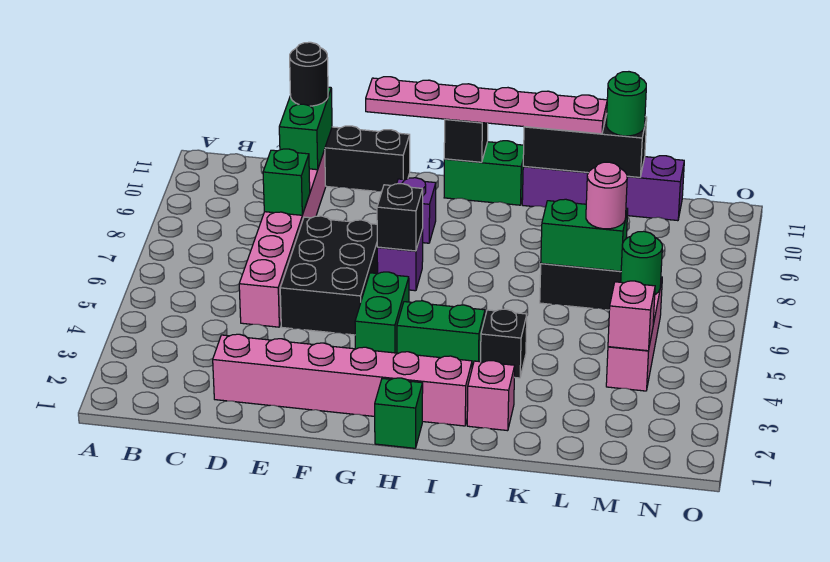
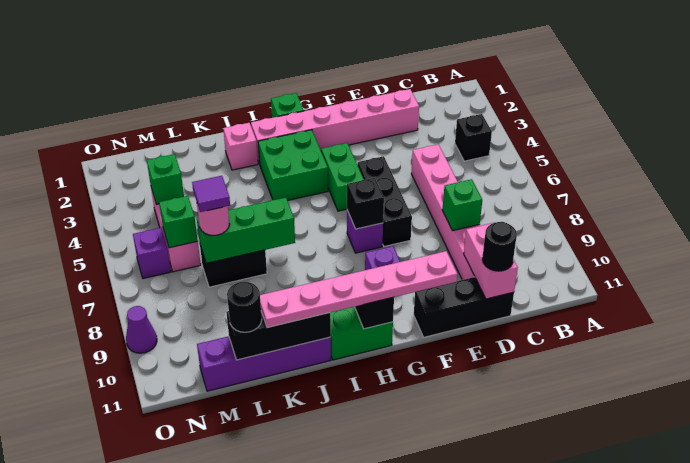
green 1x2 brick [279,87,332,170] -> pink 1x2 brick [464,223,518,299]
black 2x3 brick [280,216,378,335] -> black 1x3 brick [358,156,412,246]
green 1x2 brick [397,301,485,367] -> green 2x2 brick [258,130,328,200]
black 1x1 brick [481,309,527,378] -> black 1x1 brick moved to [455,114,492,161]
green 1x2 brick [541,199,628,271] -> green 1x3 brick [197,197,295,263]
none -> purple 1x1 tile [192,176,230,212]
green 1x1 round brick [606,72,646,136] -> black 1x1 round brick [227,282,262,332]
pink 1x1 brick [608,281,655,351] -> green 1x1 brick [147,154,184,205]
green 1x1 round brick [621,231,662,295] -> green 1x1 brick [159,196,198,248]
none -> purple 1x1 brick [133,228,171,279]
none -> purple 1x1 cone [126,306,157,353]

